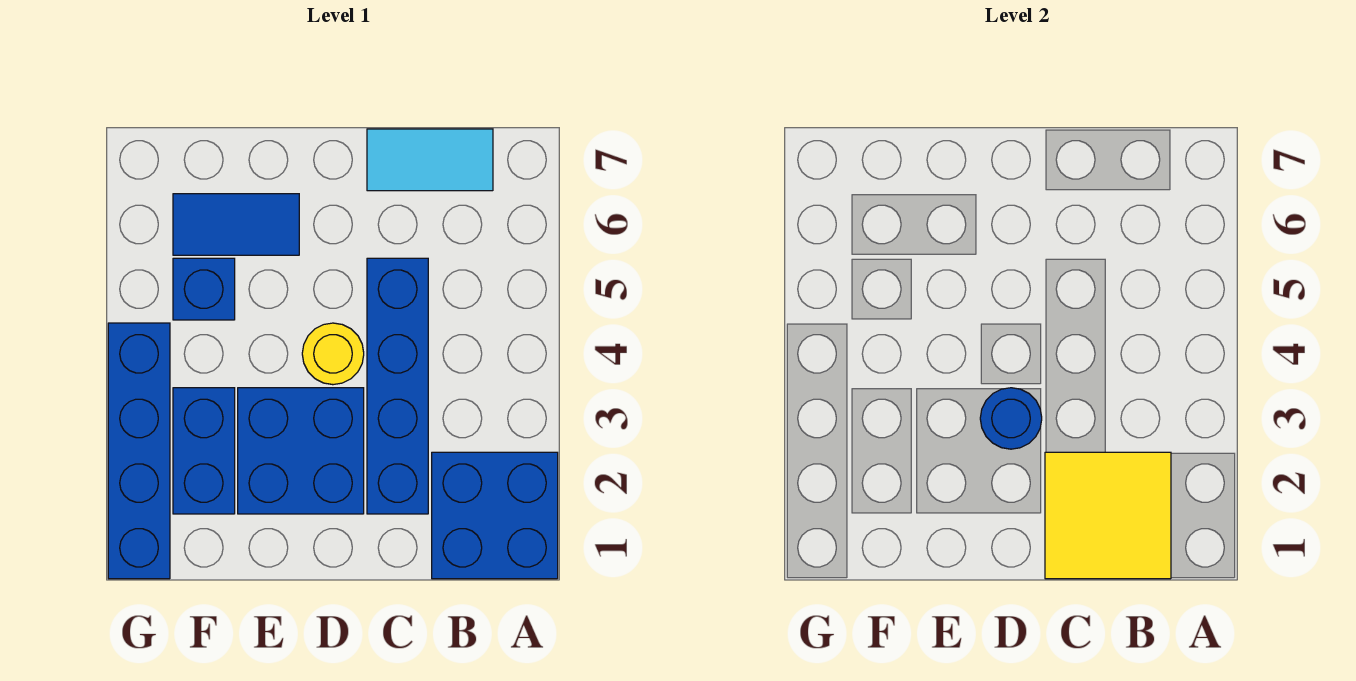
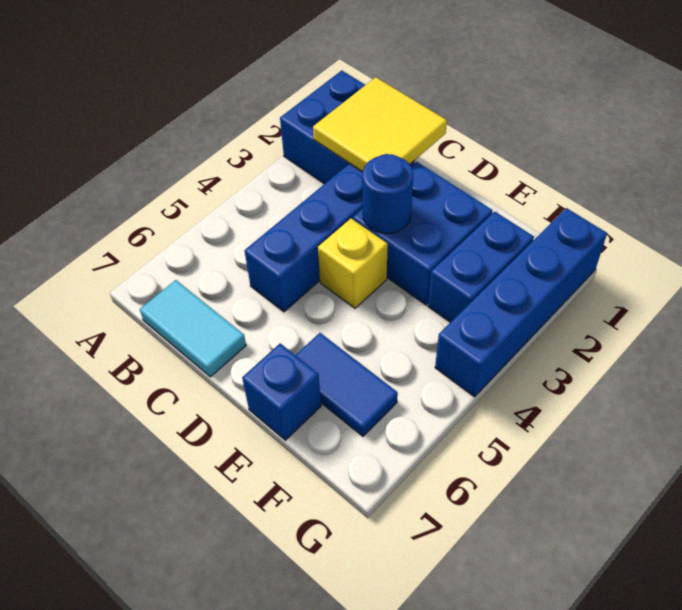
yellow 1x1 round brick [302,323,364,385] -> yellow 1x1 brick [318,218,388,308]
blue 1x1 brick [173,258,235,320] -> blue 1x1 brick moved to [242,343,321,440]

